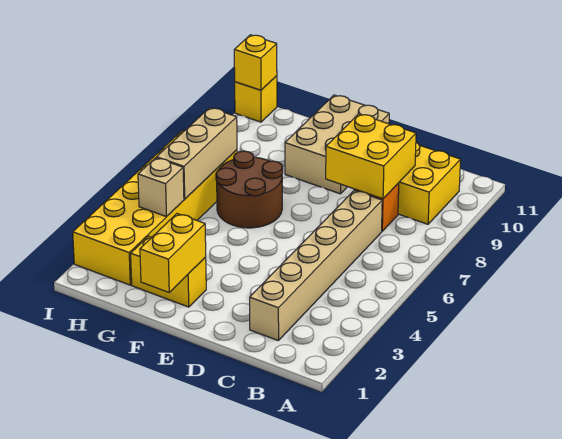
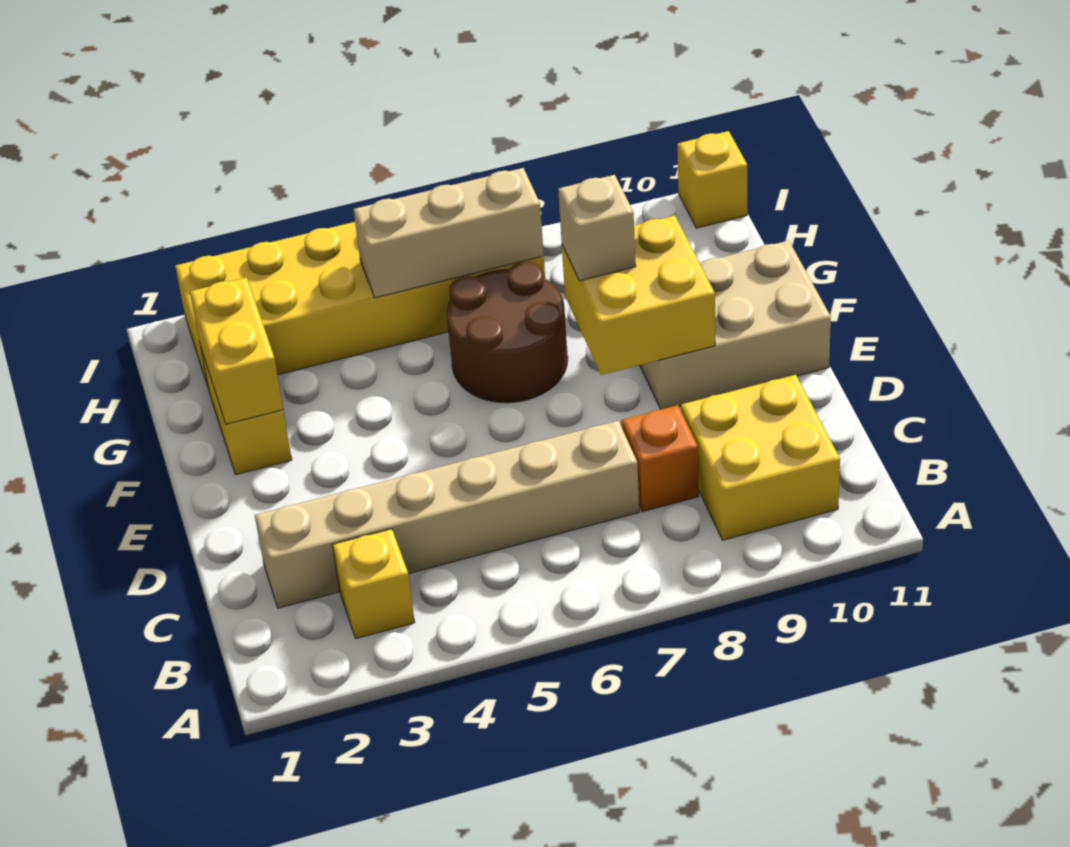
yellow 2x2 brick [326,114,416,199] -> yellow 2x2 brick moved to [562,216,715,375]
yellow 1x2 brick [140,214,206,292] -> yellow 1x2 brick turned to [190,277,283,424]
tan 1x1 brick [138,158,184,217] -> tan 1x1 brick moved to [558,175,636,281]
yellow 1x1 brick [234,35,277,90] -> yellow 1x1 brick moved to [333,529,415,639]

